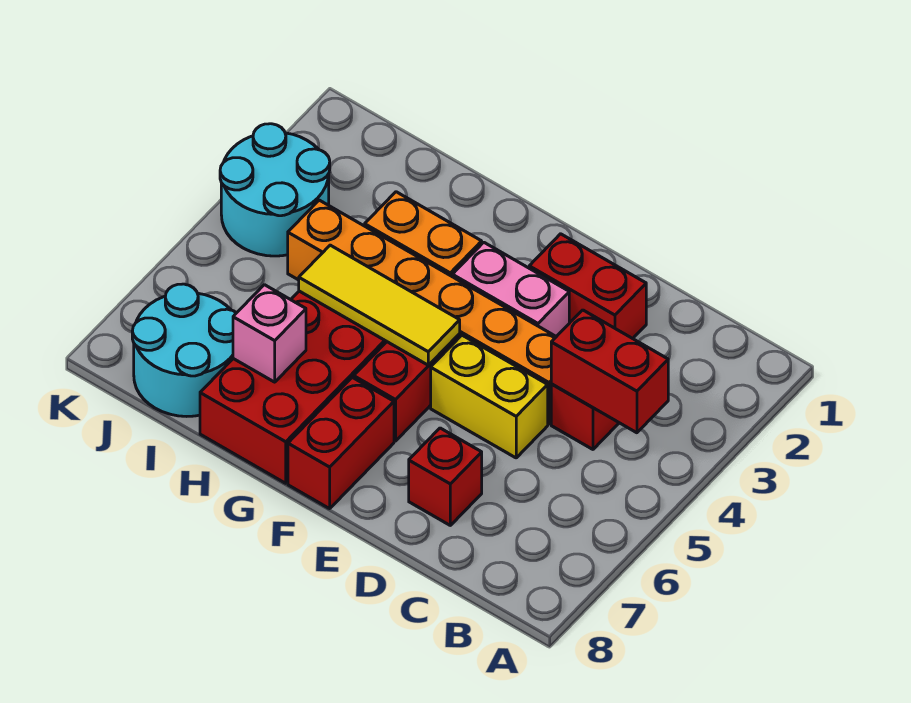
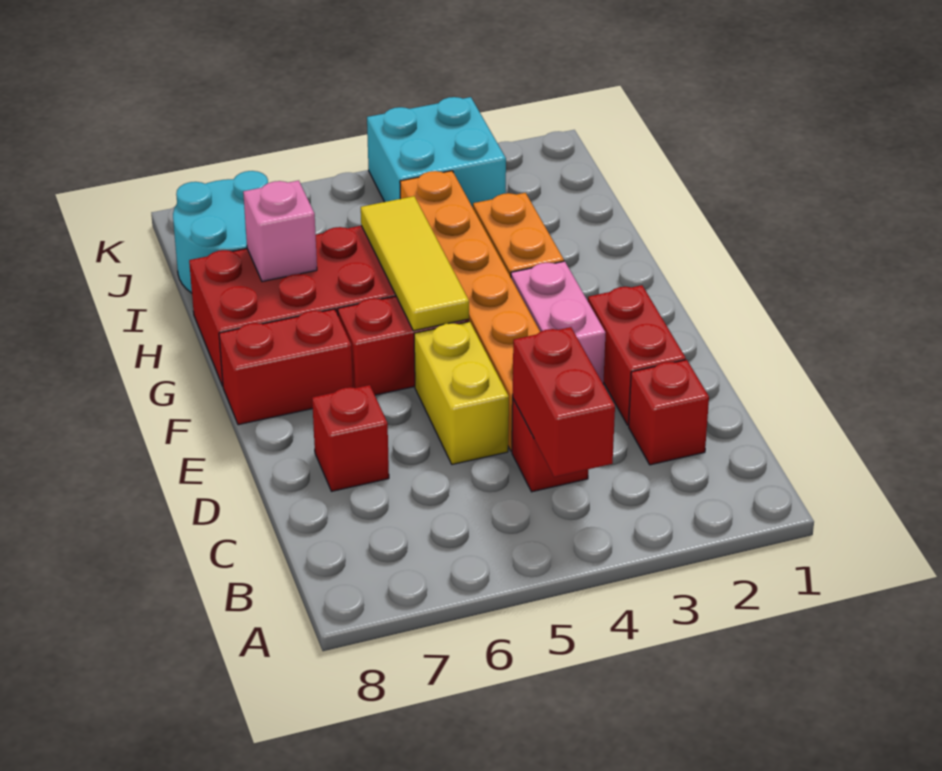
none -> red 1x1 brick [629,360,709,465]
cyan 2x2 round brick [220,124,330,256] -> cyan 2x2 brick [367,97,506,207]

